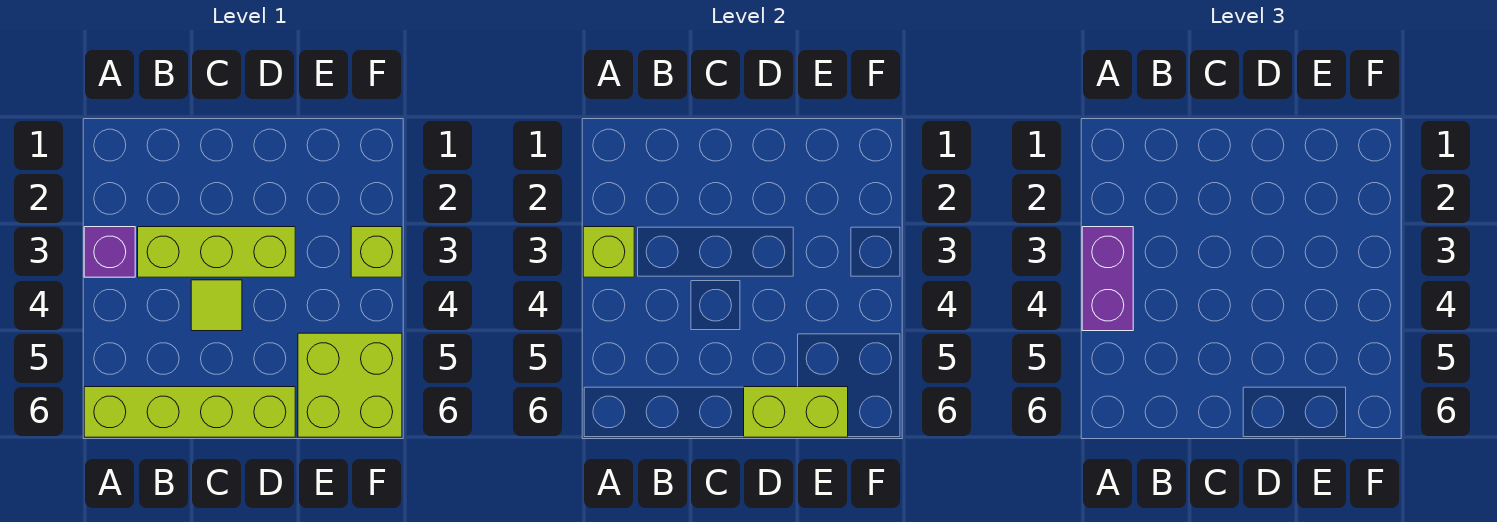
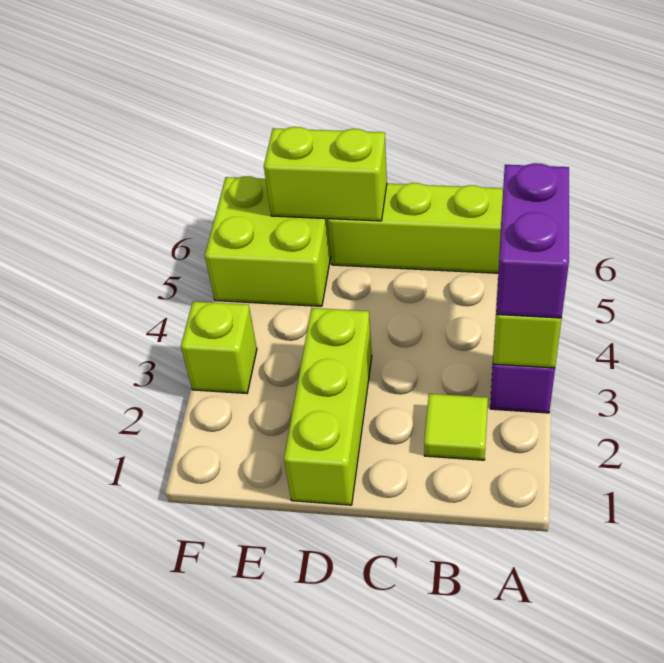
lime 1x3 brick [138,227,295,277] -> lime 1x3 brick turned to [284,308,372,505]
lime 1x1 tile [191,280,242,331] -> lime 1x1 tile moved to [424,394,488,460]

